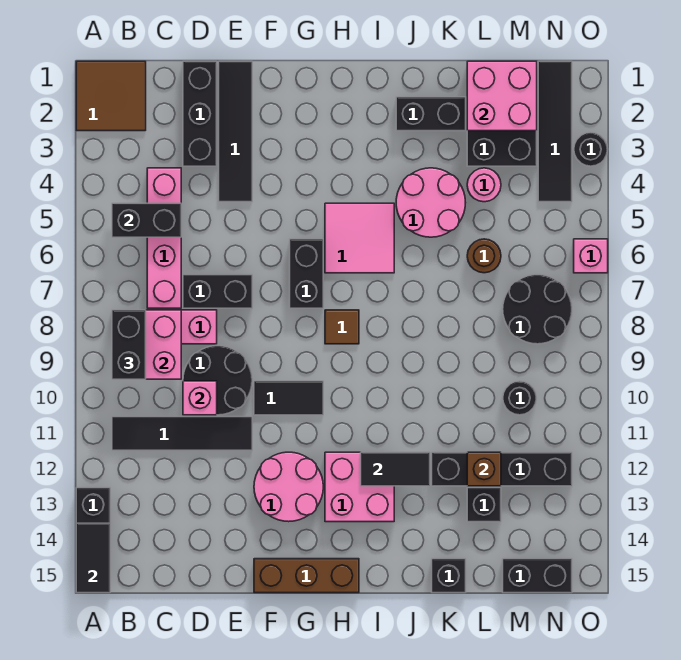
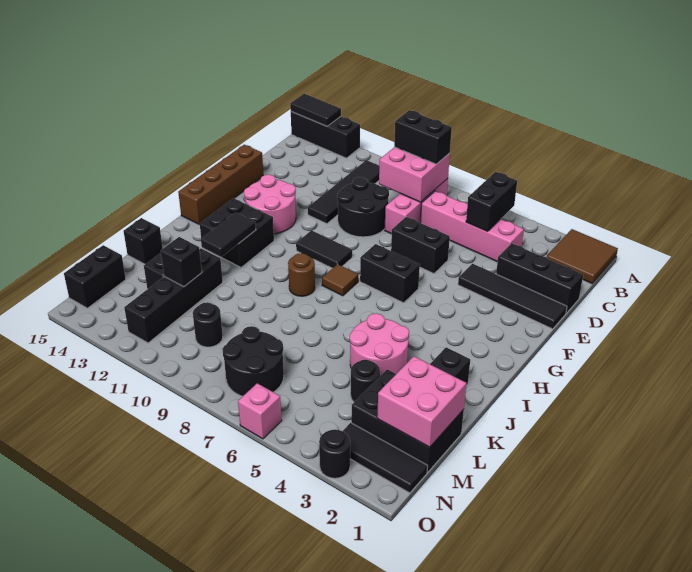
black 1x2 brick [183,275,252,308] -> black 1x2 brick turned to [391,217,450,274]
pink 1x1 brick [183,381,217,415] -> none
black 1x2 tile [254,381,323,415] -> black 1x2 tile turned to [296,230,352,268]
brown 1x3 brick [254,559,359,593] -> brown 1x4 brick [178,145,263,224]
pink 2x2 tile [325,203,394,273] -> none
pink 2x2 brick [325,452,394,522] -> black 2x2 brick [200,198,274,267]
pink 1x1 round brick [467,168,501,202] -> black 1x1 round brick [351,360,380,402]
brown 1x1 round brick [467,239,501,273] -> brown 1x1 round brick moved to [288,253,315,296]
brown 1x1 brick [467,452,501,486] -> black 1x1 brick [161,237,202,287]
black 1x4 tile [538,61,572,202] -> black 1x3 tile [343,423,428,493]

